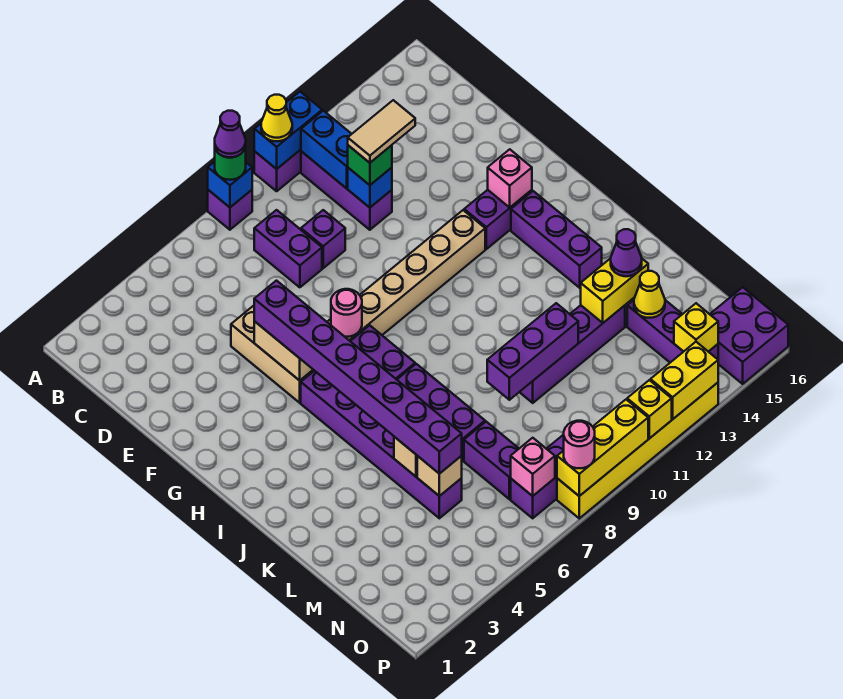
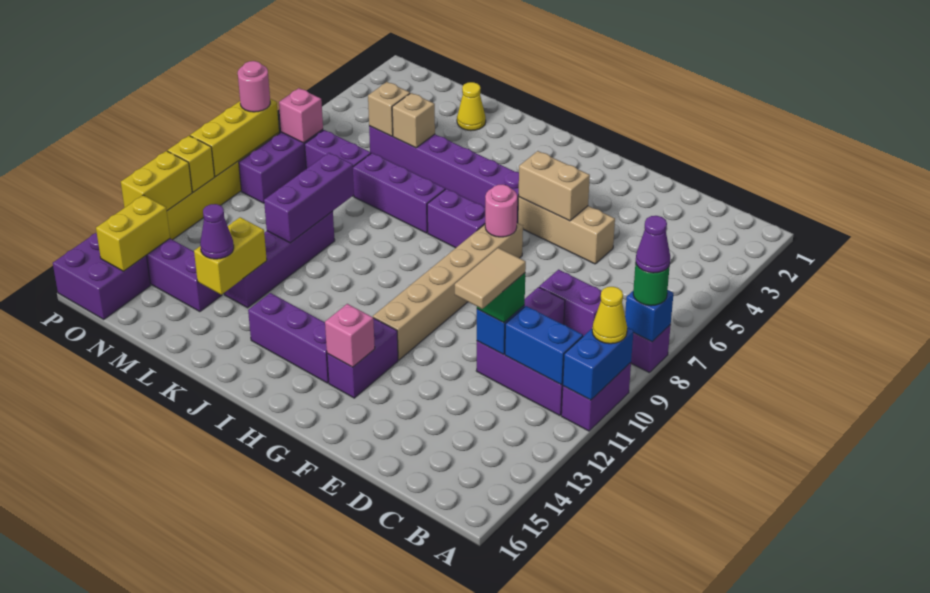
purple 1x8 brick [254,281,462,474] -> none
yellow 1x1 cone [634,271,665,318] -> yellow 1x1 cone moved to [457,82,486,131]
yellow 1x1 brick [674,303,718,352] -> yellow 1x2 brick [96,195,170,271]

